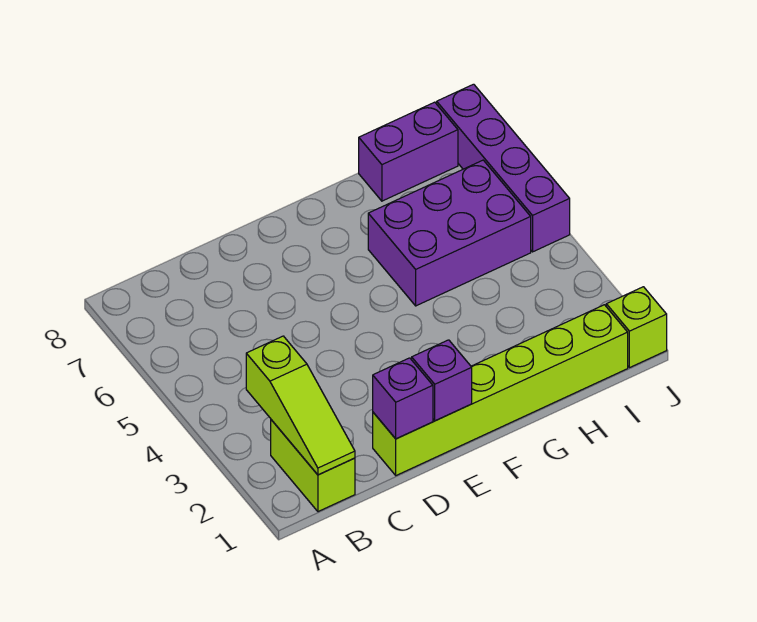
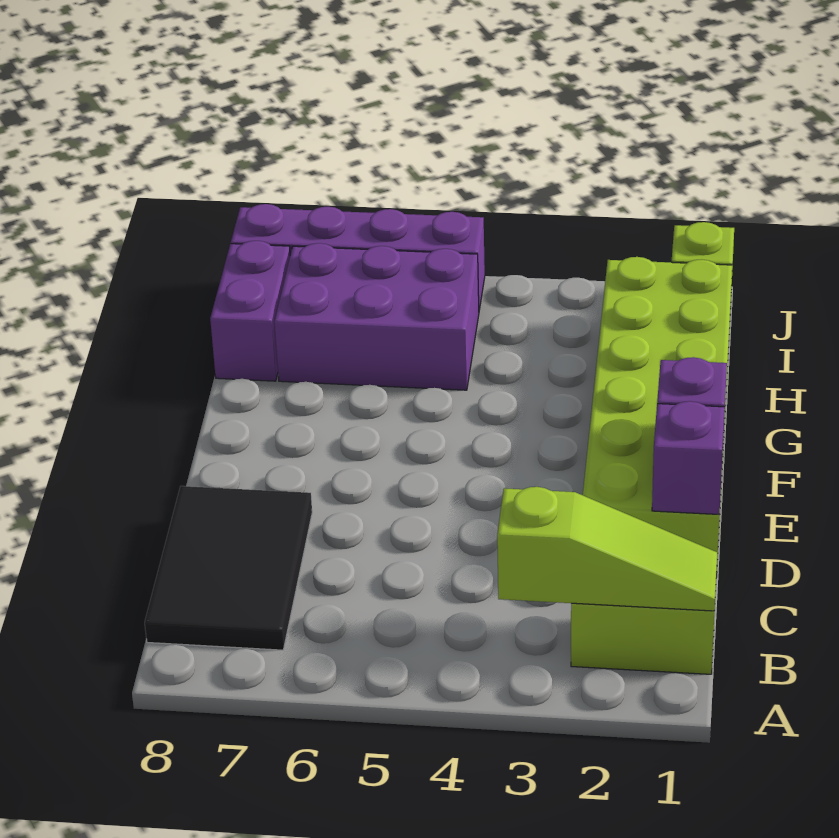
none -> black 2x3 tile [145,486,312,650]
lime 1x6 brick [373,305,628,475] -> lime 2x6 brick [583,257,732,577]
purple 2x3 brick [368,160,531,306] -> purple 2x3 brick turned to [274,243,479,390]

